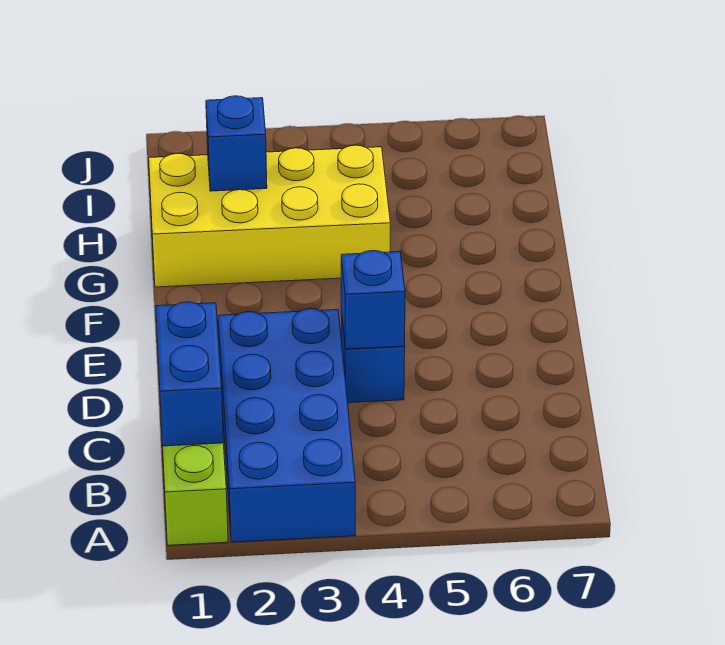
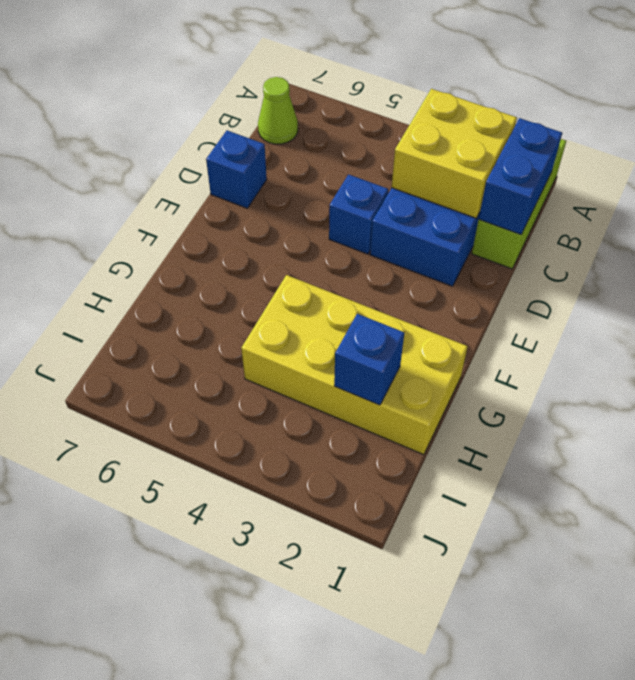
none -> yellow 2x2 brick [392,89,517,218]
none -> lime 1x1 cone [258,77,298,144]
blue 1x1 brick [341,251,405,349] -> blue 1x1 brick moved to [206,130,267,208]

